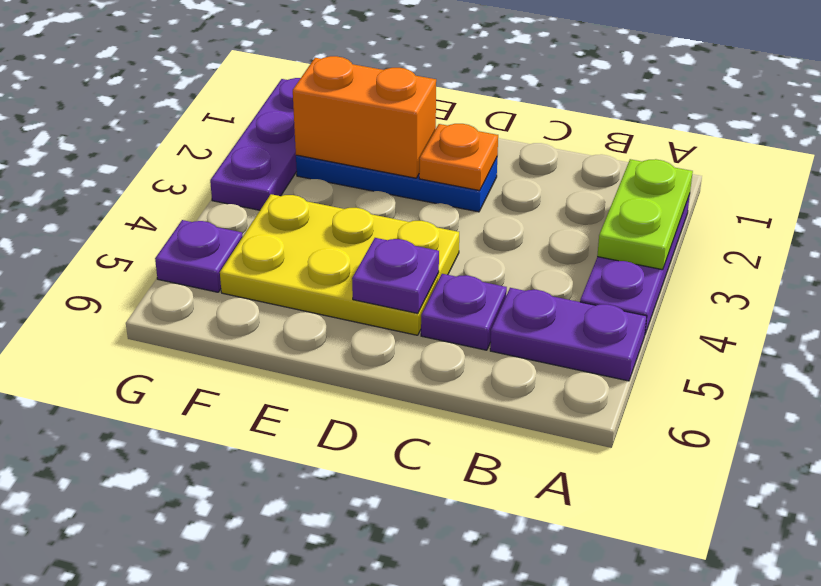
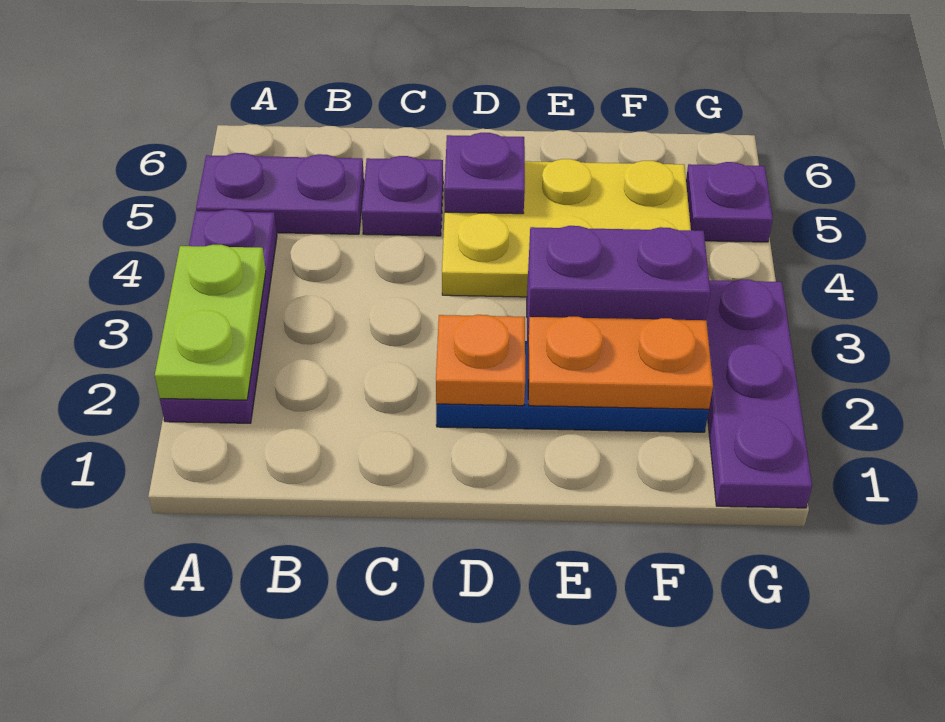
orange 1x2 brick [293,56,436,178] -> orange 1x2 plate [528,317,713,409]
none -> purple 1x2 brick [527,226,710,341]

